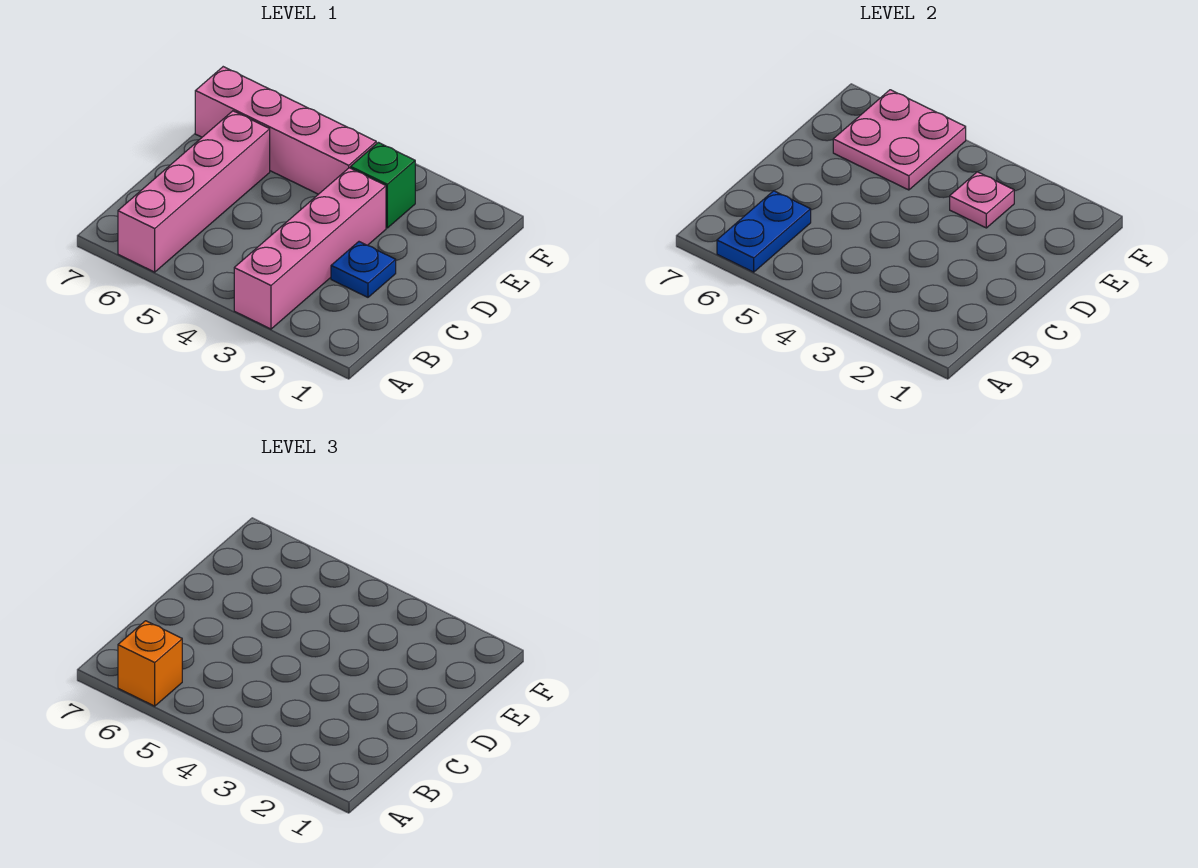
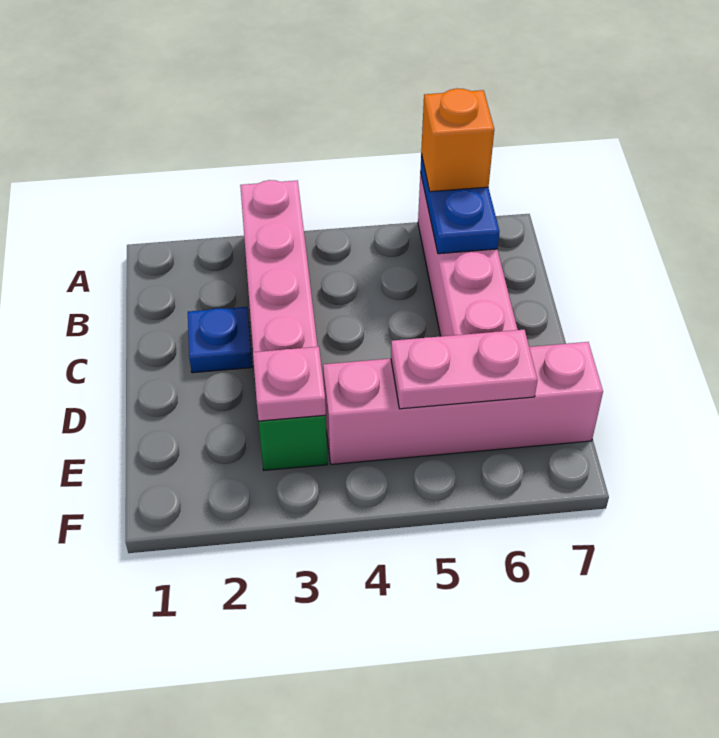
pink 2x2 plate [833,90,966,190] -> pink 1x2 plate [391,330,537,409]

